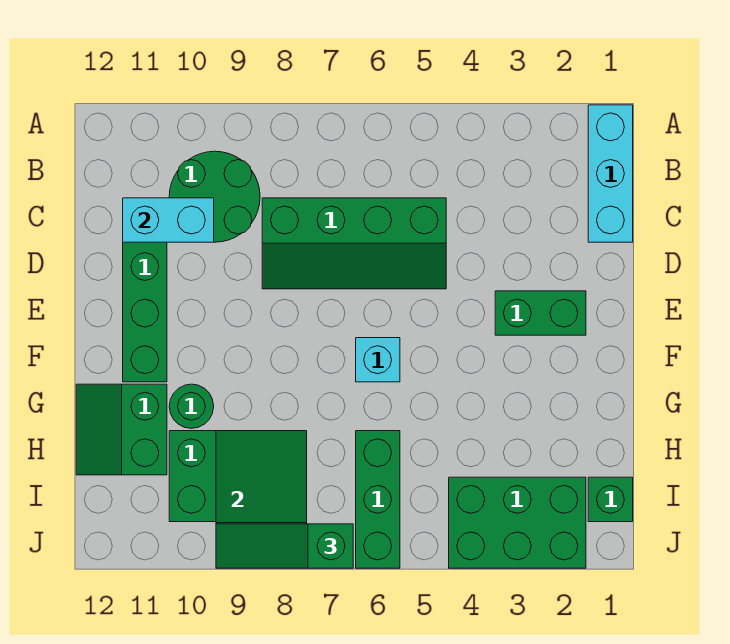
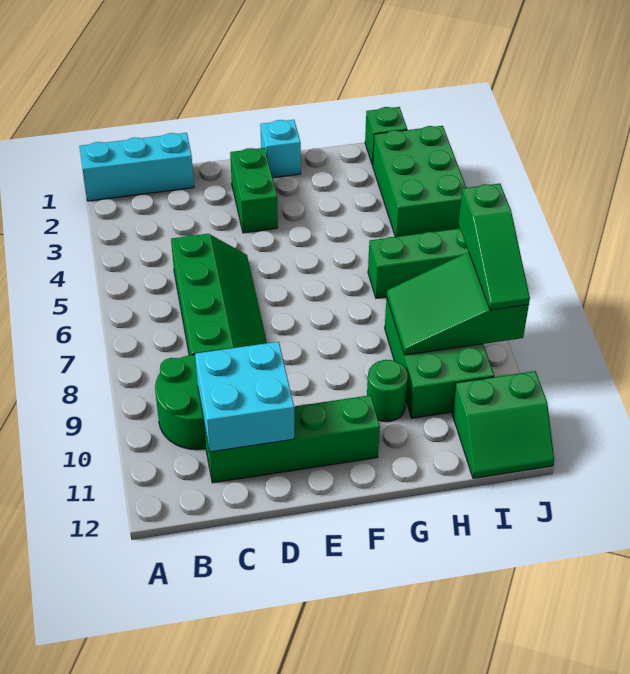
cyan 1x2 brick [123,198,214,242] -> cyan 2x2 brick [195,342,294,452]
cyan 1x1 brick [356,338,400,382] -> cyan 1x1 brick moved to [260,120,301,178]
green 2x2 slope [76,384,167,475] -> green 2x2 slope moved to [452,371,554,478]

